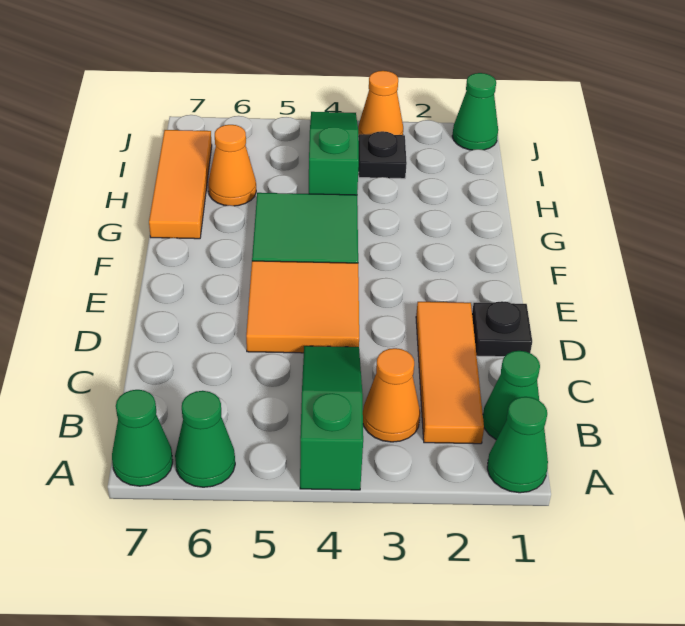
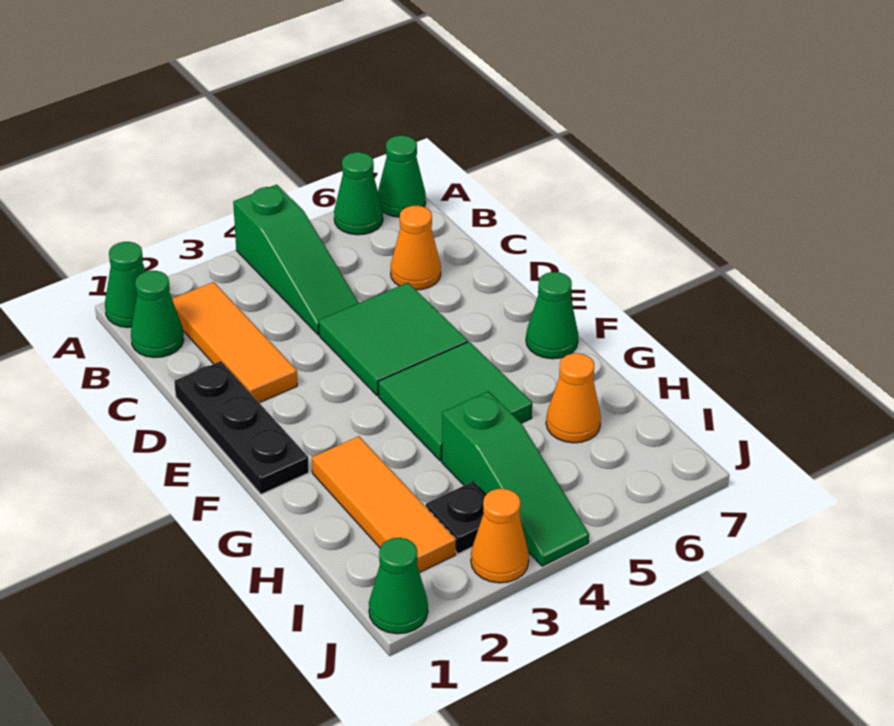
orange 1x1 cone [363,348,420,442] -> orange 1x1 cone moved to [391,206,441,290]
black 1x1 plate [472,301,532,357] -> black 1x3 plate [174,361,309,494]
orange 2x2 tile [246,261,359,353] -> green 2x2 tile [319,283,468,396]
none -> green 1x1 cone [526,272,578,359]
orange 1x3 tile [149,130,212,239] -> orange 1x3 tile moved to [312,436,456,573]

